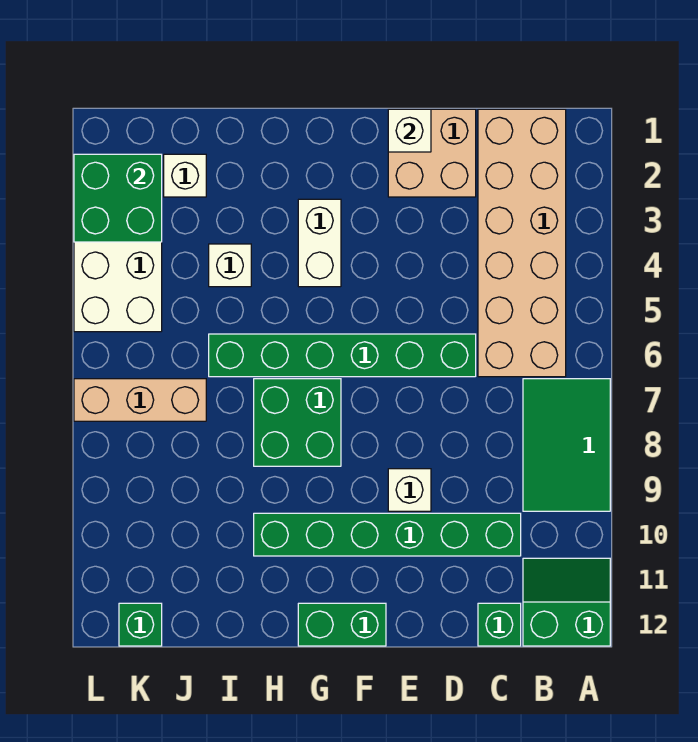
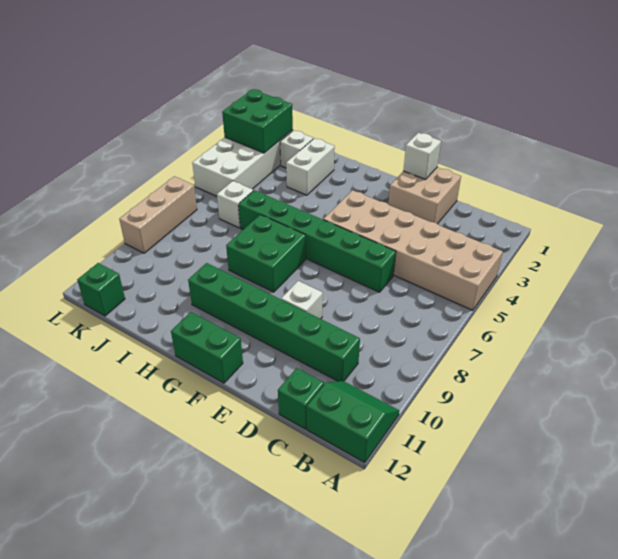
green 2x3 tile [523,379,610,511] -> none
tan 2x6 brick [478,109,566,377] -> tan 2x6 brick turned to [323,190,503,310]
white 1x2 brick [298,199,341,287] -> white 1x2 brick moved to [286,138,335,195]
white 1x1 brick [209,244,251,287] -> white 1x1 brick moved to [217,181,253,228]
tan 1x3 brick [74,379,206,421] -> tan 1x3 brick turned to [119,176,197,253]

